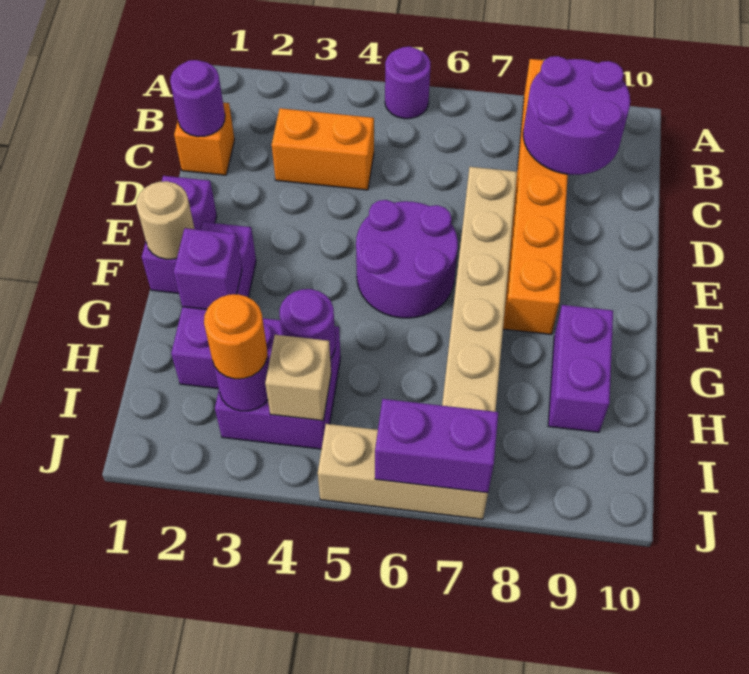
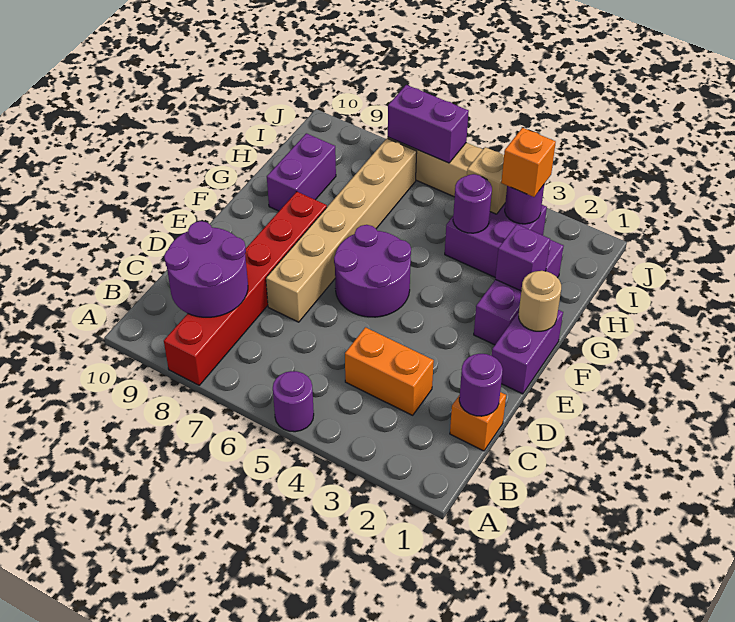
orange 1x6 brick [503,59,568,334] -> red 1x6 brick [164,192,327,385]
orange 1x1 round brick [204,294,267,379] -> orange 1x1 brick [501,128,556,197]

